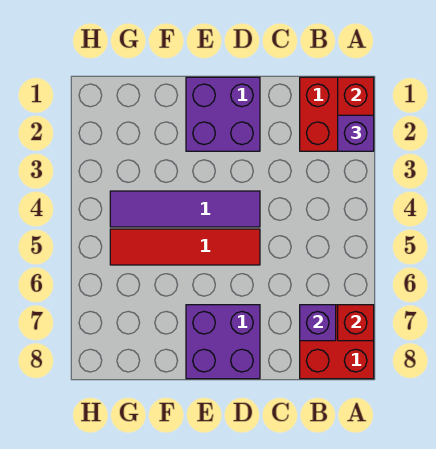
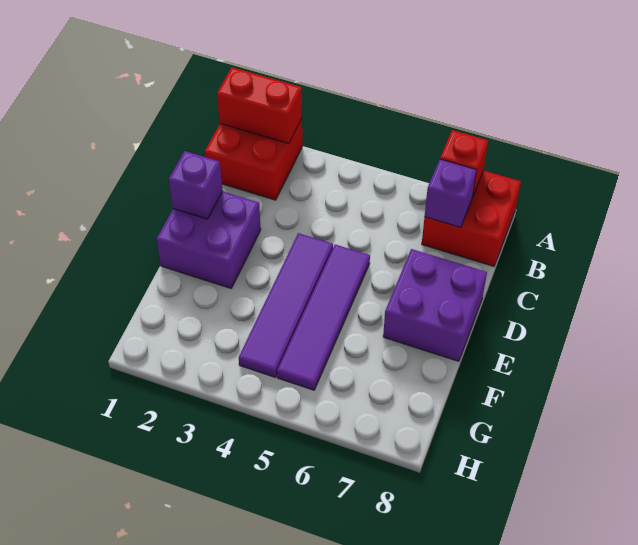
purple 1x1 brick [338,115,374,151] -> purple 1x1 brick moved to [169,151,223,219]
red 1x4 tile [110,229,260,265] -> purple 1x4 tile [277,245,370,390]

